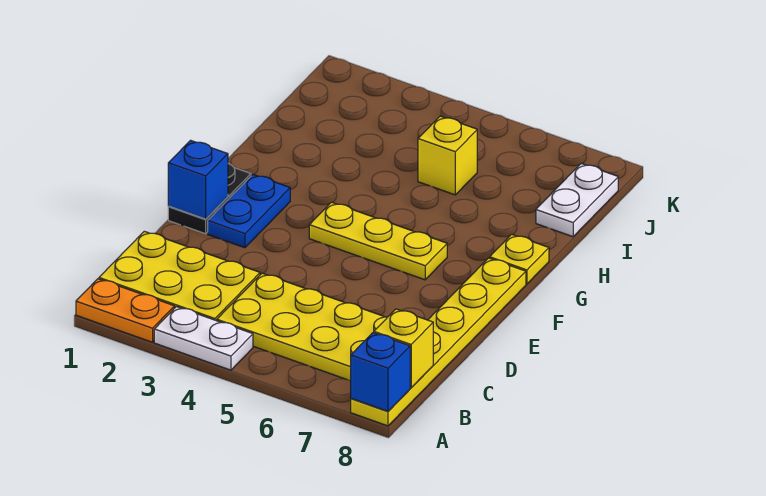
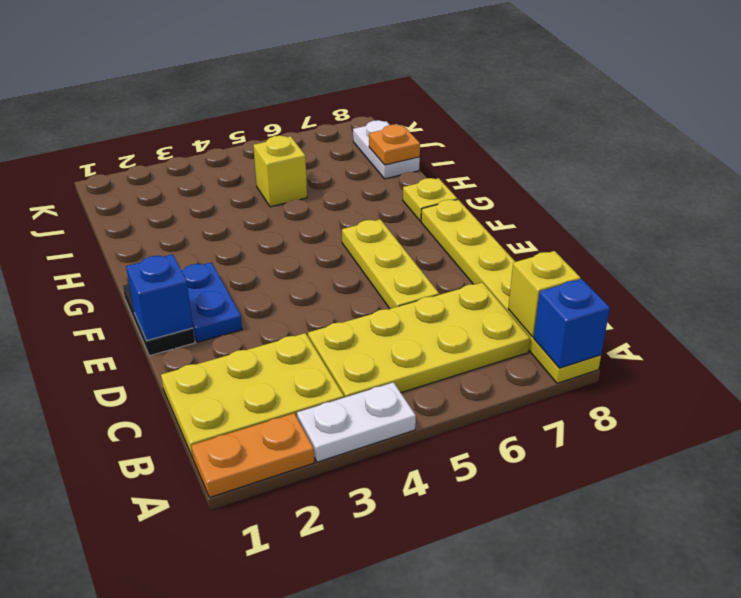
yellow 1x3 plate [309,202,447,280] -> yellow 1x3 plate turned to [342,219,439,309]
none -> orange 1x1 plate [369,125,420,165]

